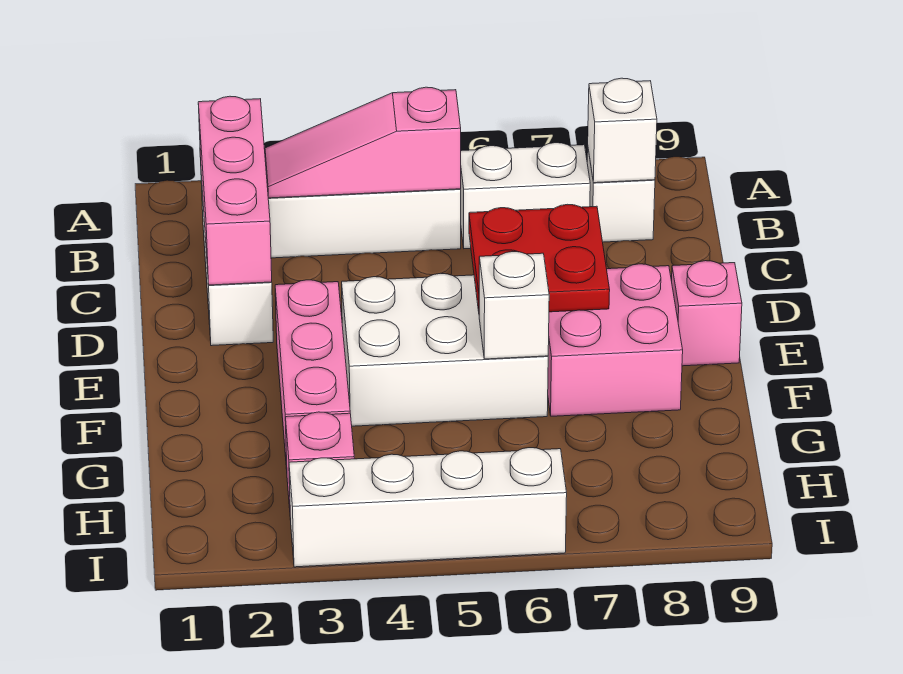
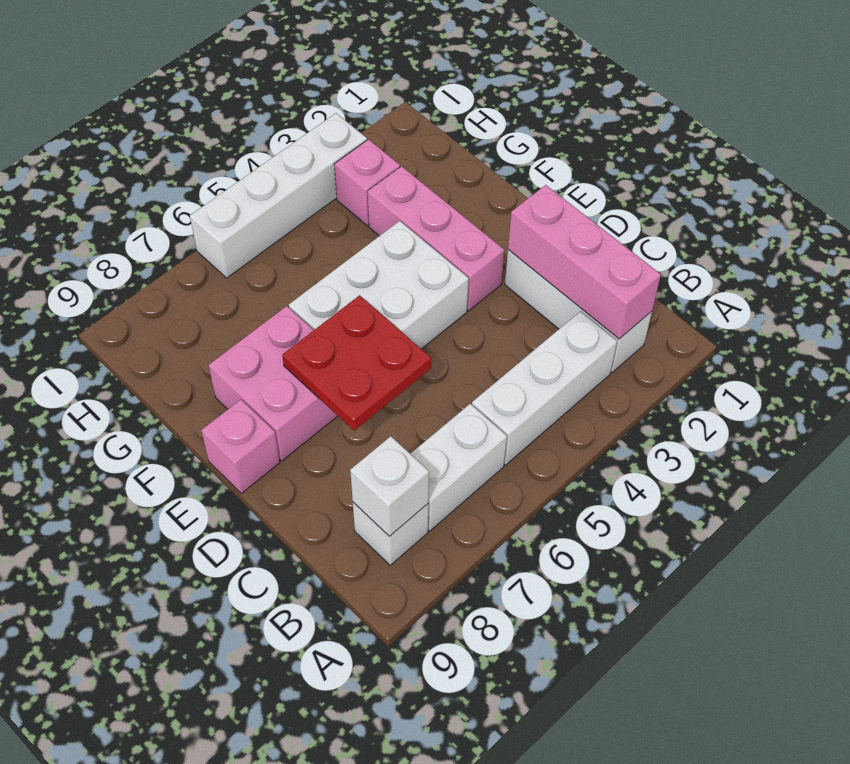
pink 1x3 slope [265,87,461,198] -> none
white 1x1 brick [479,252,549,359] -> none

